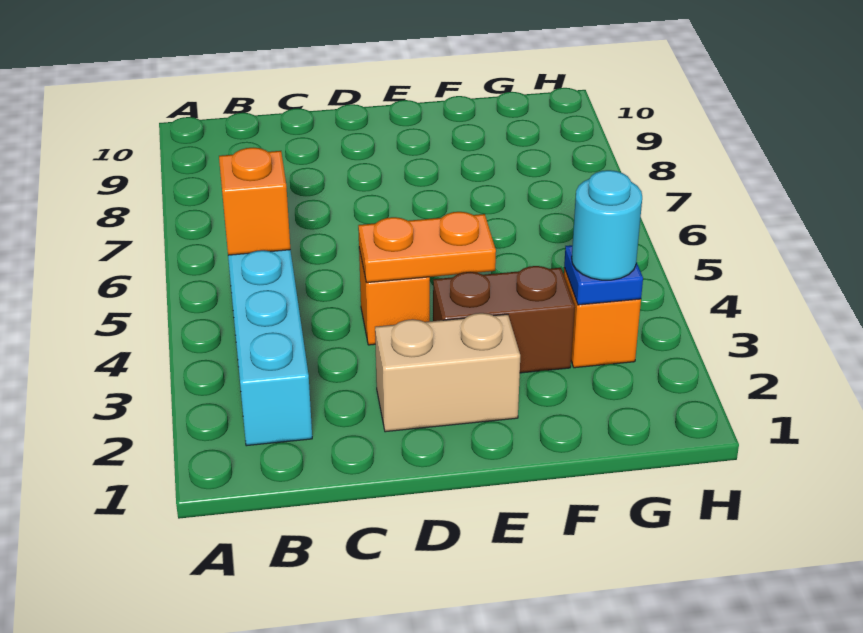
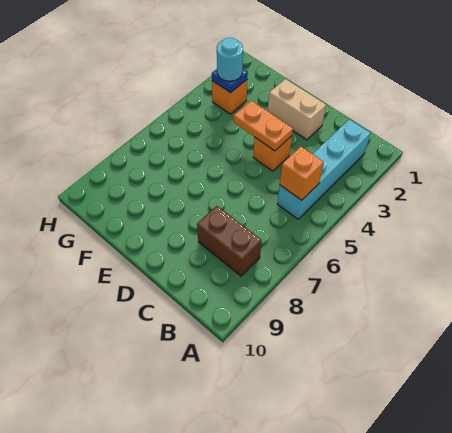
brown 1x2 brick [433,266,575,373] -> brown 1x2 brick moved to [197,206,262,276]

